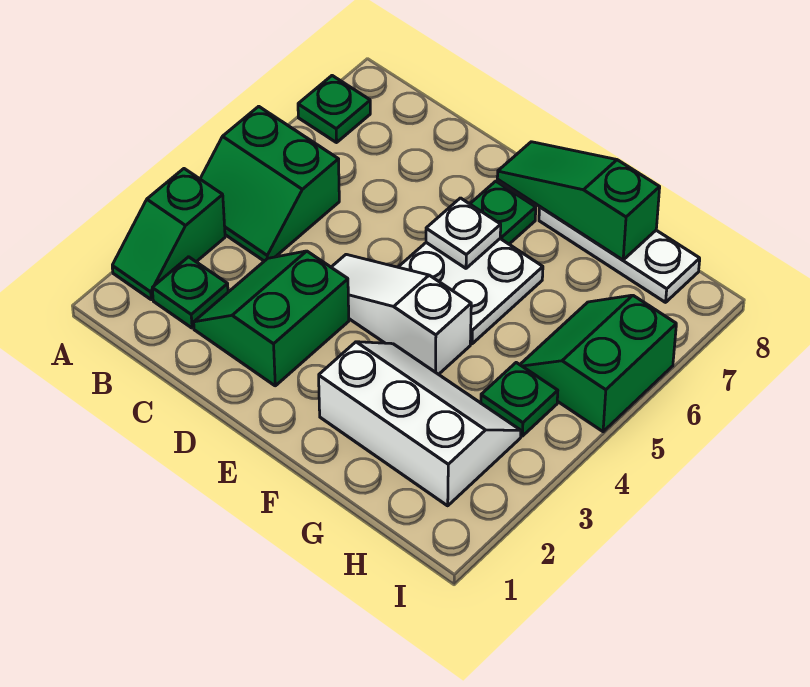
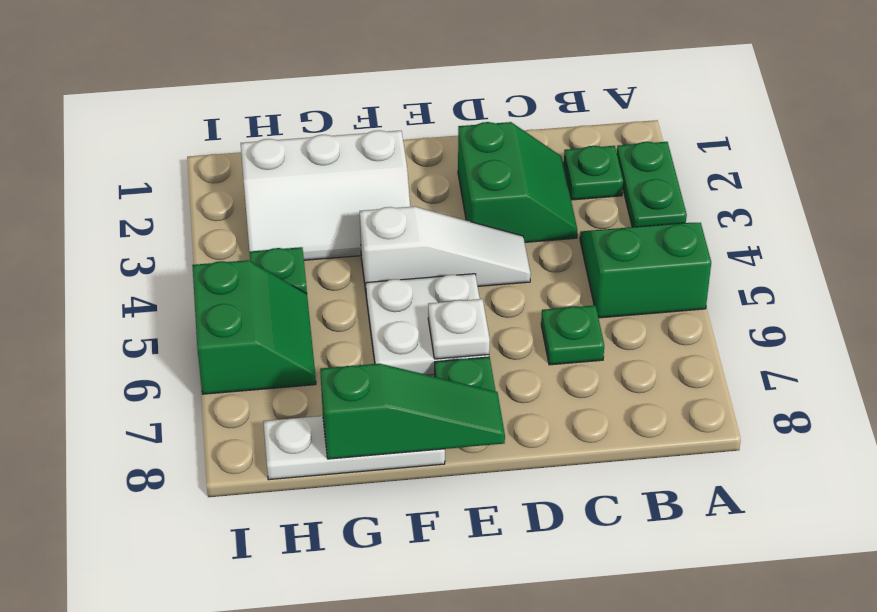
green 1x2 slope [112,169,225,300] -> green 1x2 plate [617,142,687,227]
green 1x1 plate [298,76,370,143] -> green 1x1 plate moved to [541,305,604,365]

